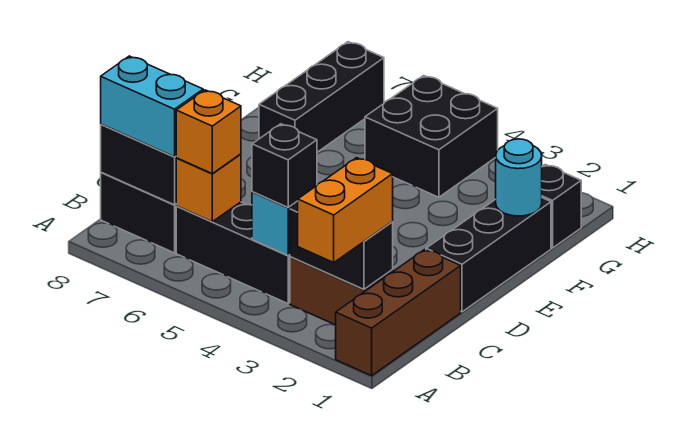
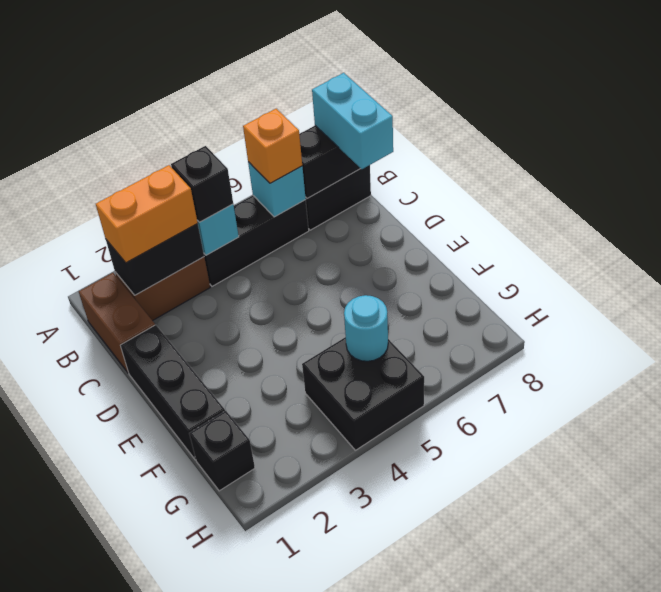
brown 1x3 brick [336,249,461,376] -> brown 1x2 brick [79,273,155,373]
orange 1x2 brick [298,158,393,262] -> orange 1x2 brick turned to [96,165,198,263]
orange 1x1 brick [176,154,241,222] -> cyan 1x1 brick [248,162,306,217]
cyan 1x2 brick [101,56,203,157] -> cyan 1x2 brick turned to [312,73,393,169]
cyan 1x1 round brick [496,139,542,216] -> cyan 1x1 round brick moved to [344,295,388,361]
black 1x3 brick [259,42,384,152] -> none

